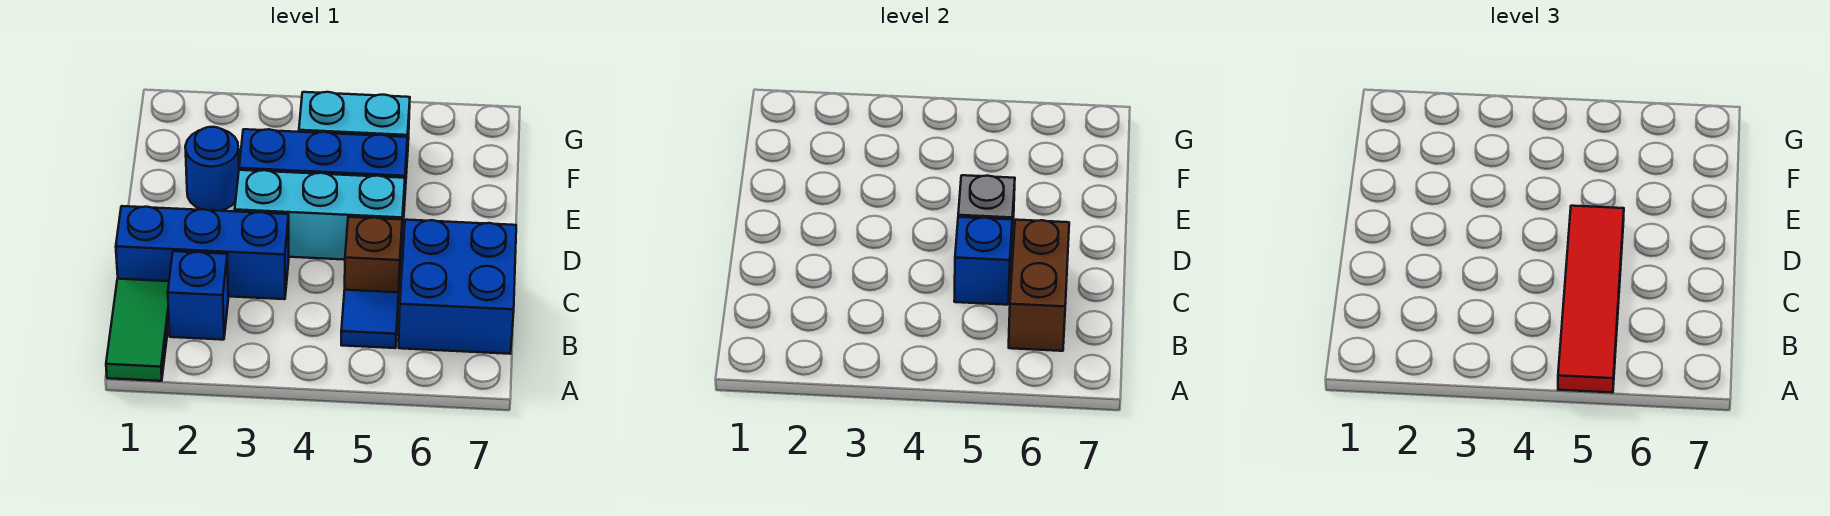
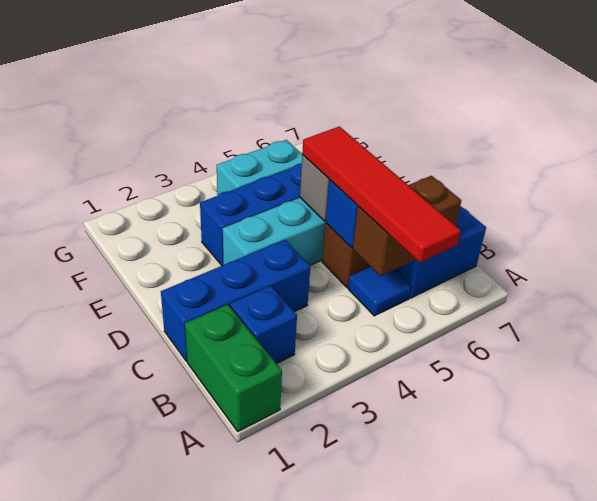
green 1x2 tile [106,279,169,381] -> green 1x2 brick [185,305,282,431]
brown 1x2 brick [1009,220,1069,351] -> brown 1x2 brick turned to [353,176,461,276]
blue 1x1 round brick [185,127,239,211] -> none

